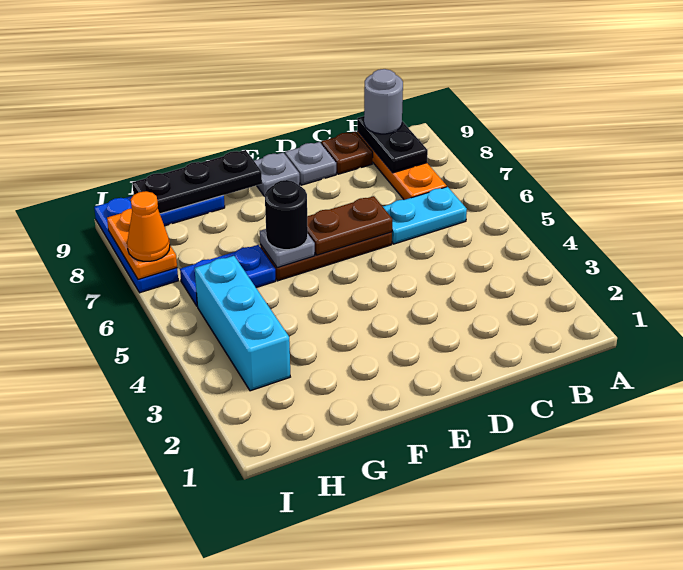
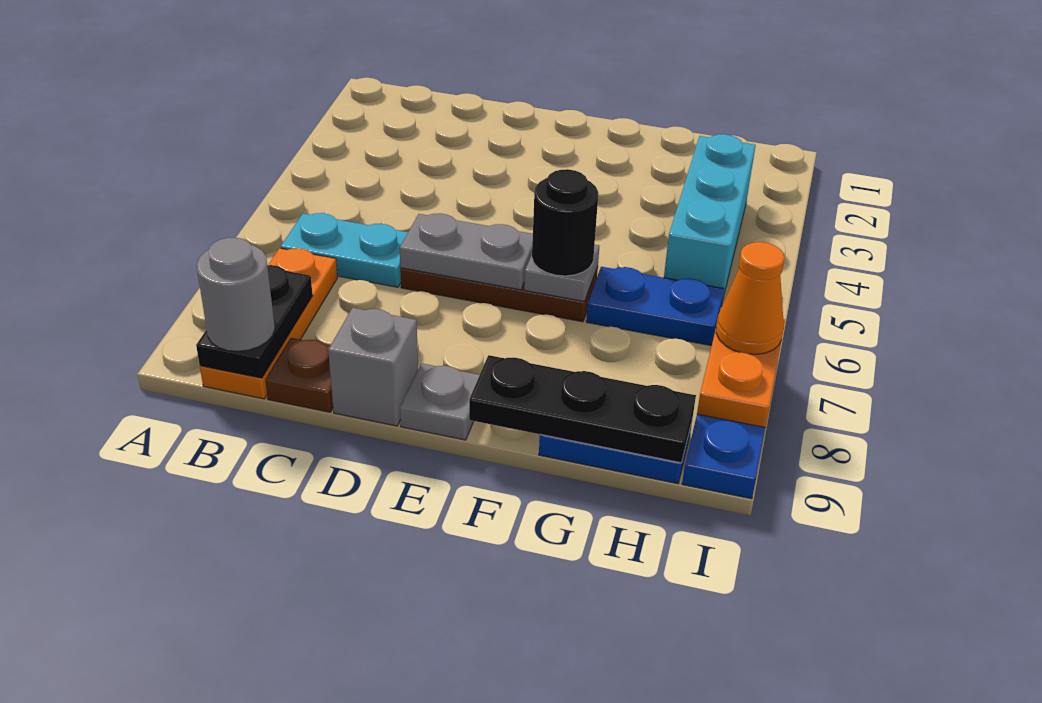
brown 1x2 plate [307,196,392,255] -> grey 1x2 plate [400,213,533,290]
grey 1x1 plate [285,142,336,185] -> grey 1x1 brick [328,308,418,426]

